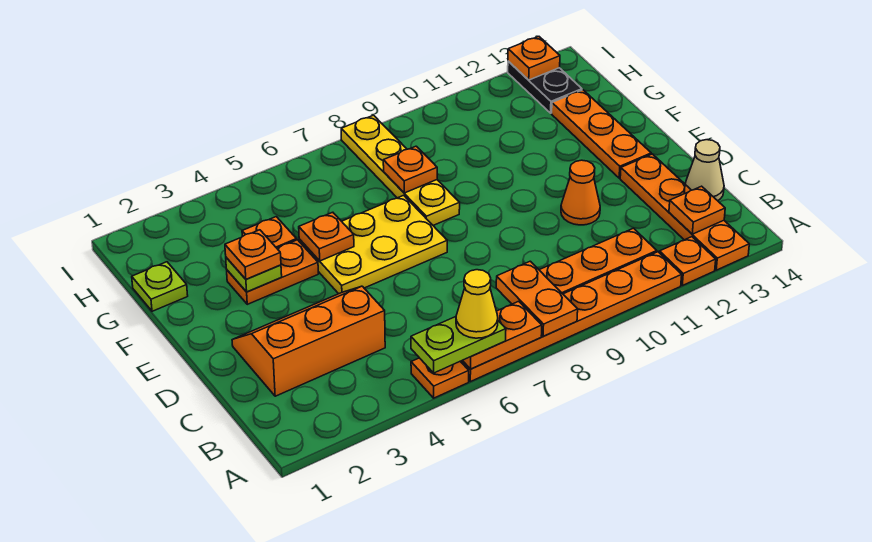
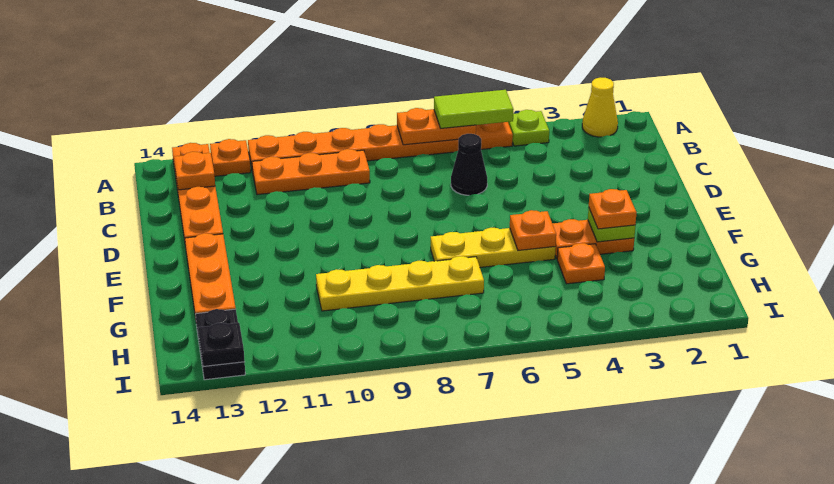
lime 1x2 plate [411,317,506,373] -> lime 1x2 tile [434,90,514,128]
yellow 1x1 cone [456,270,498,338] -> yellow 1x1 cone moved to [582,78,618,137]
orange 1x2 plate [496,261,578,336] -> none
orange 2x3 slope [232,286,385,396] -> none
none -> black 1x1 cone [451,134,487,195]
tan 1x1 cone [685,140,724,201] -> none
orange 1x1 cone [561,160,600,225] -> none
yellow 2x3 plate [299,195,447,294] -> yellow 1x3 plate [431,228,556,267]
yellow 1x4 plate [341,115,460,225] -> yellow 1x4 plate turned to [316,256,484,311]
lime 1x1 plate [132,262,188,311] -> lime 1x1 plate moved to [508,110,549,146]
orange 1x1 plate [383,146,437,193] -> none
orange 1x1 plate [508,37,560,80] -> black 1x1 plate [198,323,245,366]

